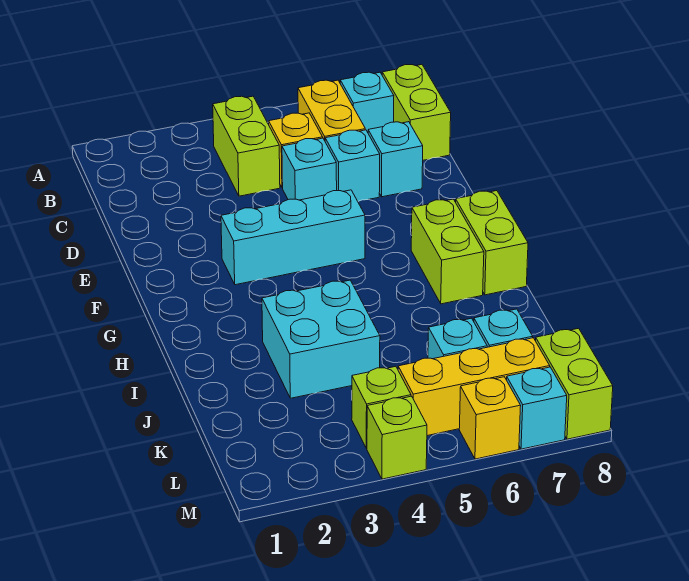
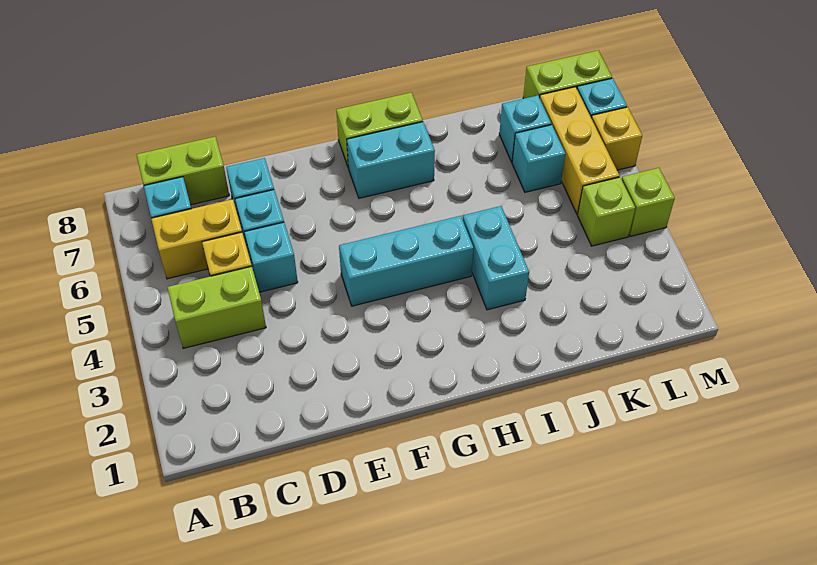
cyan 1x3 brick [221,190,365,285] -> cyan 1x3 brick turned to [339,216,474,306]
lime 1x2 brick [411,199,484,304] -> cyan 1x2 brick [347,122,435,198]
cyan 2x2 brick [262,280,380,398] -> cyan 1x2 brick [463,206,529,310]

